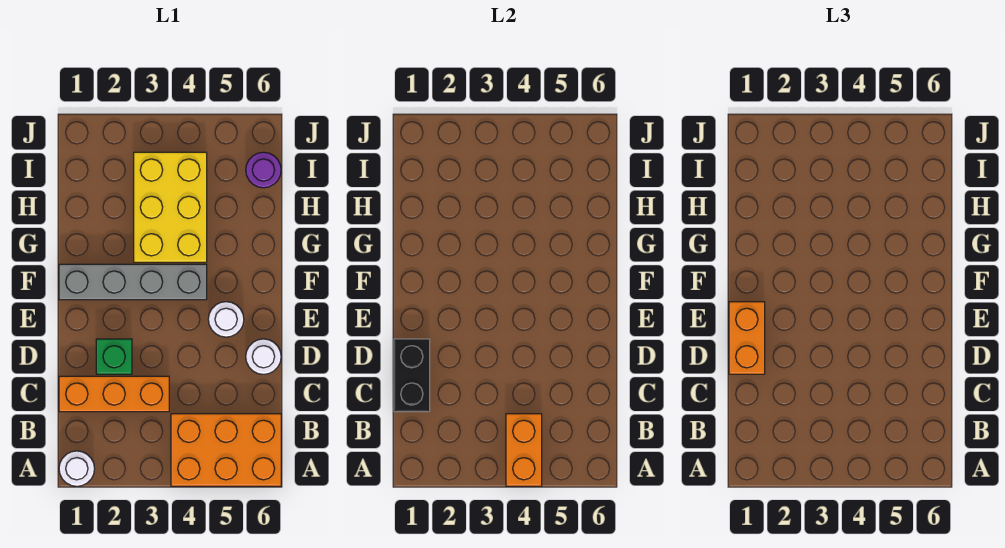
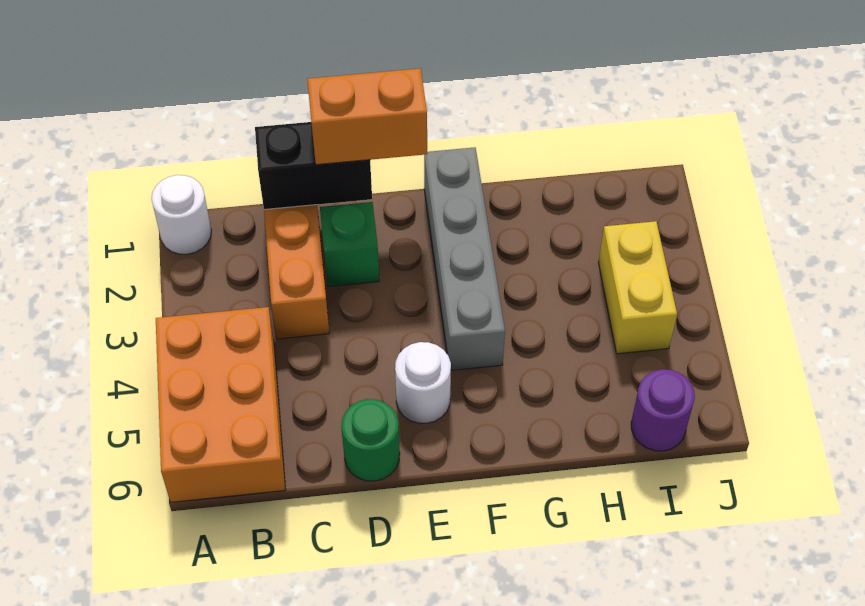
orange 1x2 brick [506,414,542,486] -> none
white 1x1 round brick [246,339,281,374] -> green 1x1 round brick [341,399,400,481]
yellow 2x3 brick [134,152,207,262] -> yellow 1x2 brick [598,221,677,354]

